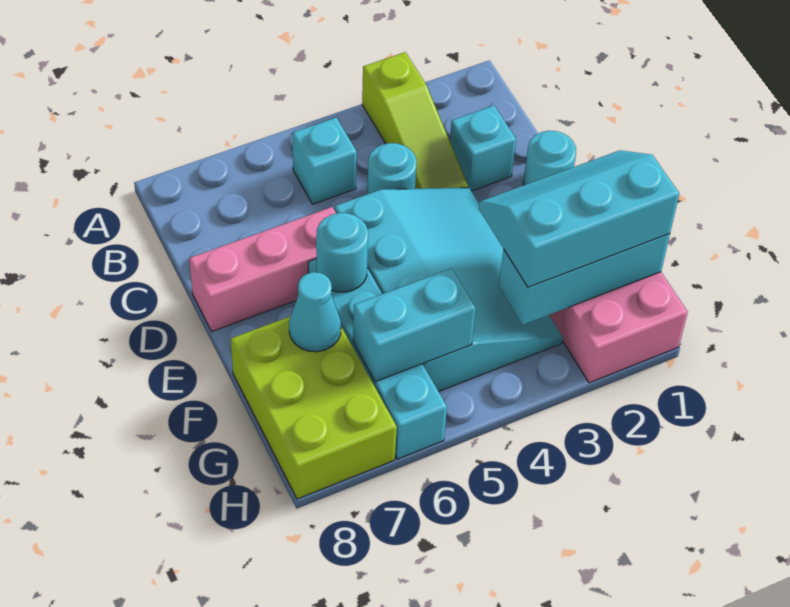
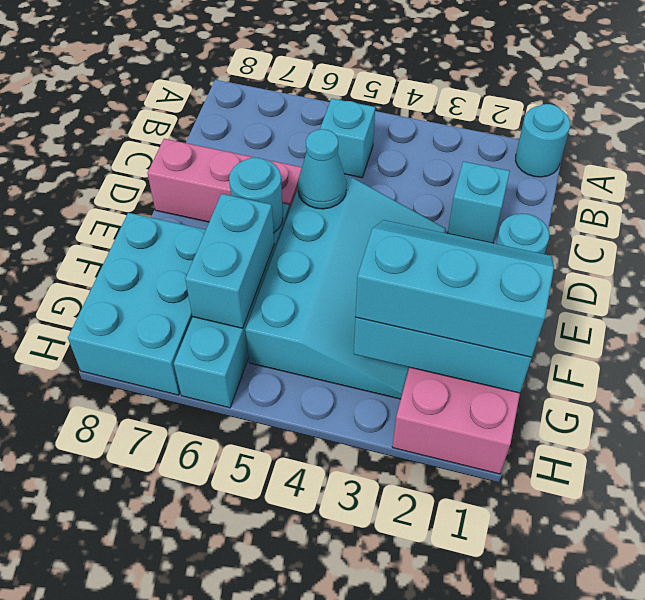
lime 1x3 slope [362,52,468,189] -> none
cyan 1x1 round brick [367,143,417,194] -> cyan 1x1 round brick moved to [515,104,570,177]
lime 2x3 brick [231,316,397,499] -> cyan 2x3 brick [68,213,206,395]
cyan 1x1 cone [289,272,341,352] -> cyan 1x1 cone moved to [298,129,347,209]
cyan 1x2 brick [353,268,476,382] -> cyan 1x2 brick turned to [185,194,274,328]

